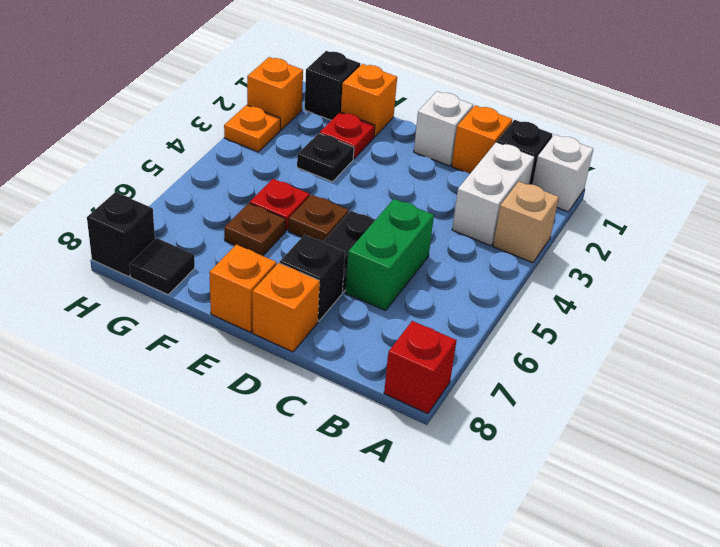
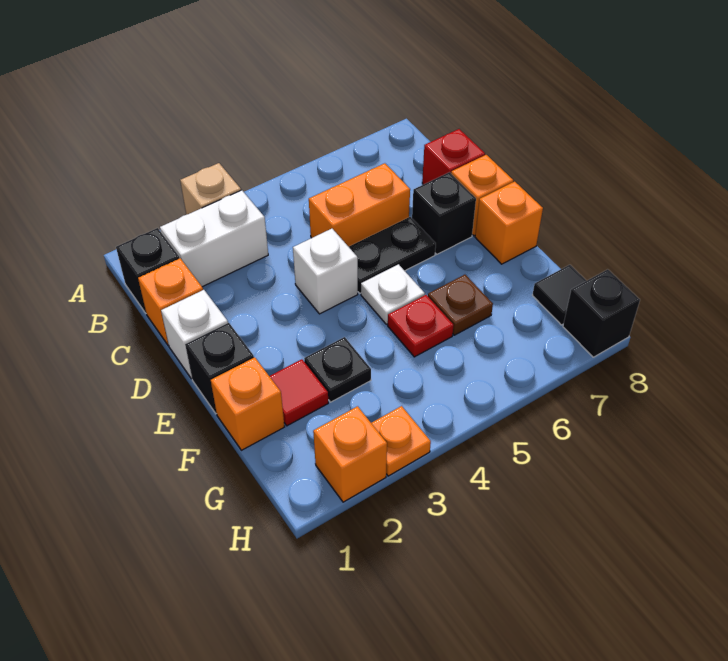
white 1x1 brick [532,134,593,212] -> white 1x1 brick moved to [293,229,358,314]
red 1x1 brick [384,321,457,414] -> red 1x1 brick moved to [422,129,485,185]
green 1x2 brick [345,199,434,311] -> orange 1x2 brick [309,163,410,247]
brown 1x1 plate [289,195,349,241] -> white 1x1 plate [361,264,425,324]
red 1x1 plate [320,112,375,159] -> red 1x1 tile [270,359,328,426]
black 1x1 brick [305,51,360,120] -> black 1x1 brick moved to [185,323,254,414]

